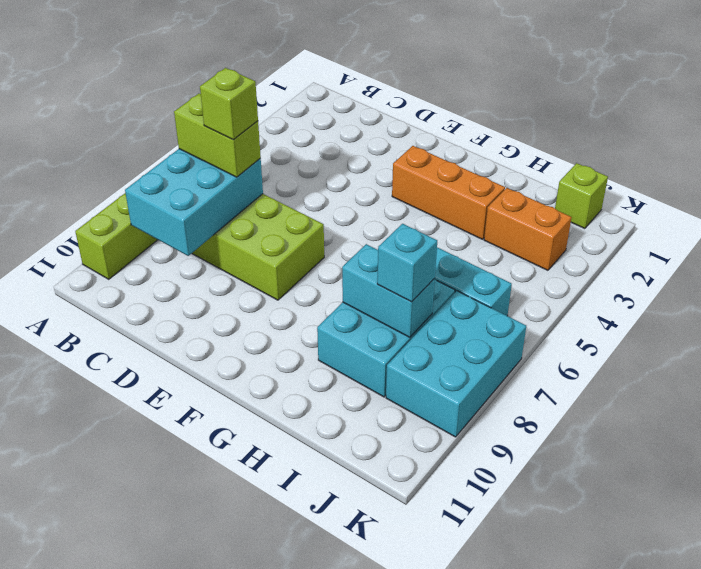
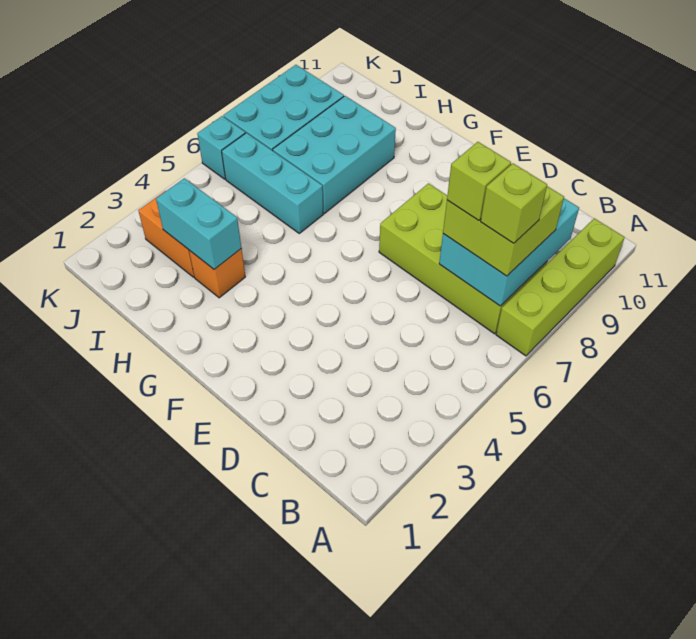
lime 1x2 brick [174,93,261,177] -> lime 2x2 brick [443,186,564,276]
orange 1x3 brick [392,146,505,239] -> orange 1x1 brick [189,249,245,298]
cyan 1x2 brick [342,244,435,337] -> cyan 1x2 brick moved to [156,178,241,269]
cyan 1x1 brick [377,224,437,302] -> cyan 1x1 brick moved to [197,116,245,179]
lime 1x1 brick [555,163,608,229] -> lime 1x1 brick moved to [481,164,547,243]

